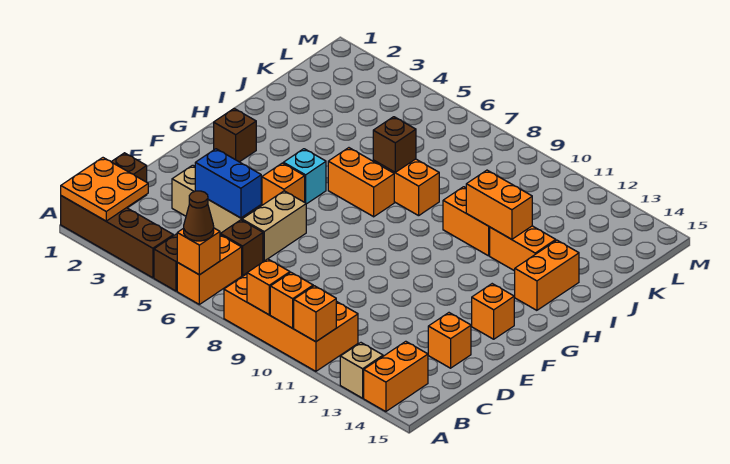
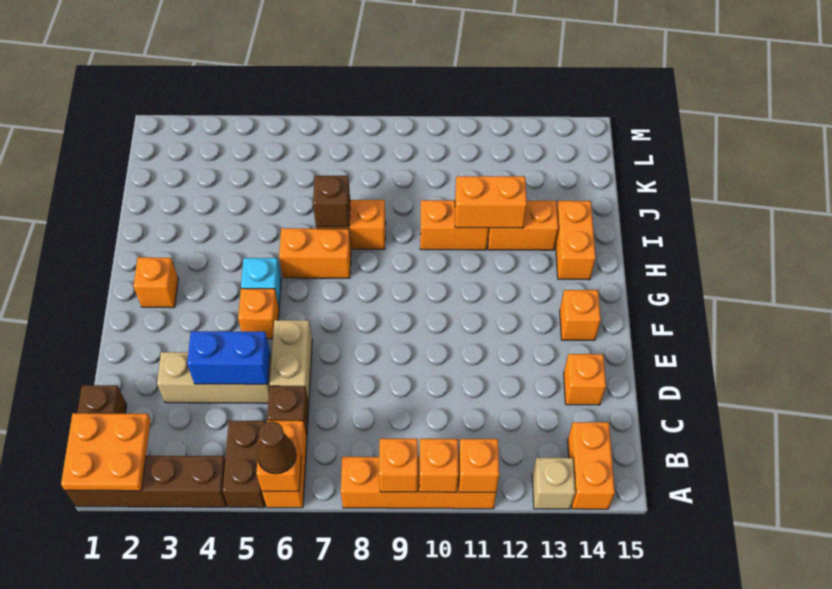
orange 2x4 brick [224,274,358,371] -> orange 1x4 brick [341,457,496,509]
brown 1x1 brick [214,109,256,162] -> orange 1x1 brick [133,257,178,308]

